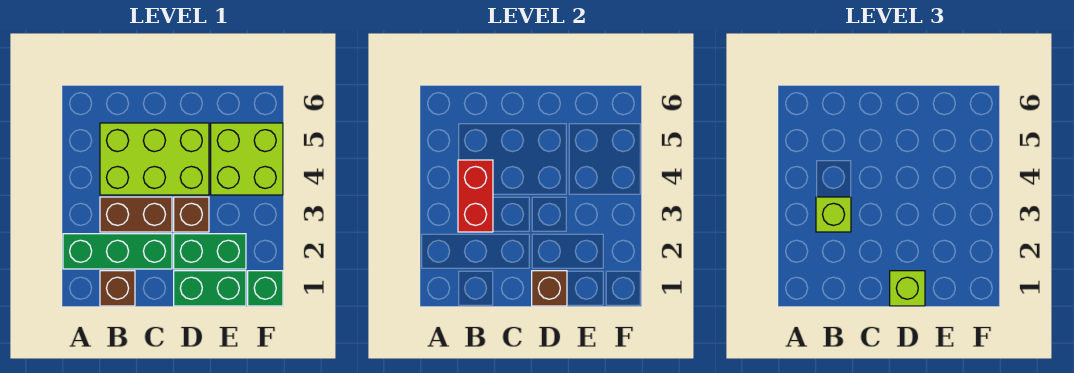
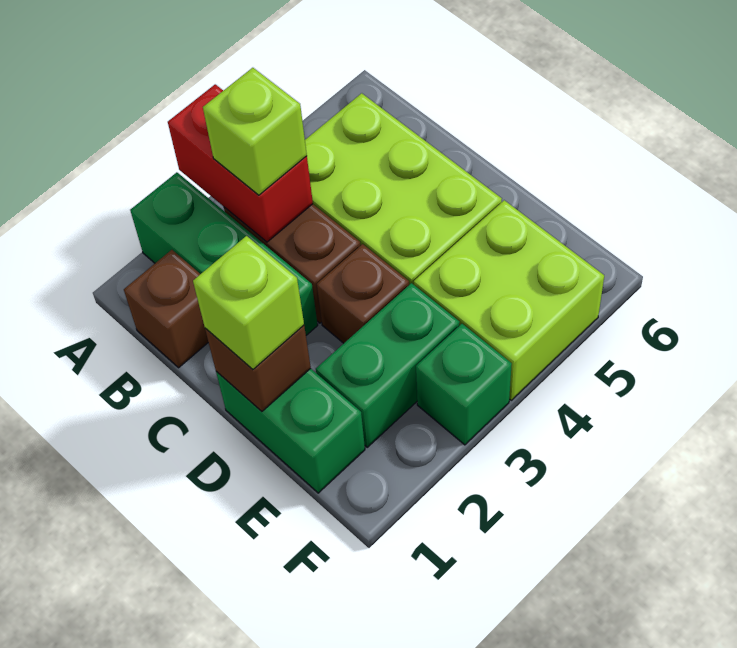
red 1x2 brick [458,160,493,232] -> red 1x2 brick turned to [168,84,313,242]
green 1x2 brick [174,234,246,269] -> green 1x2 brick turned to [316,283,460,447]
green 1x1 brick [248,271,283,306] -> green 1x1 brick moved to [416,324,512,445]

